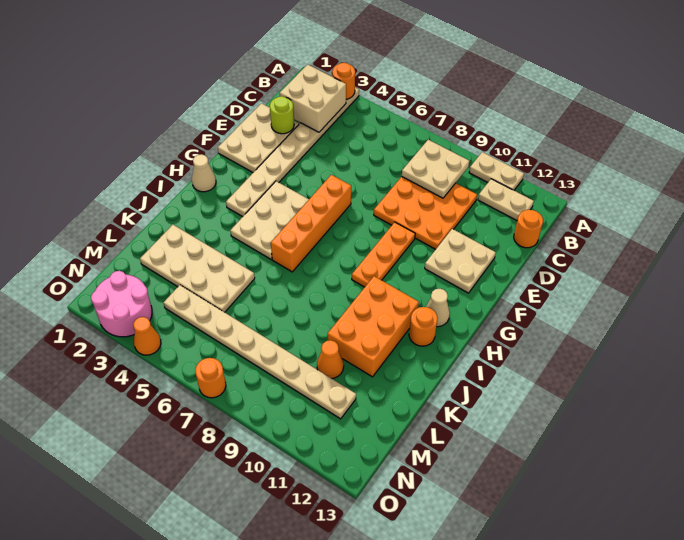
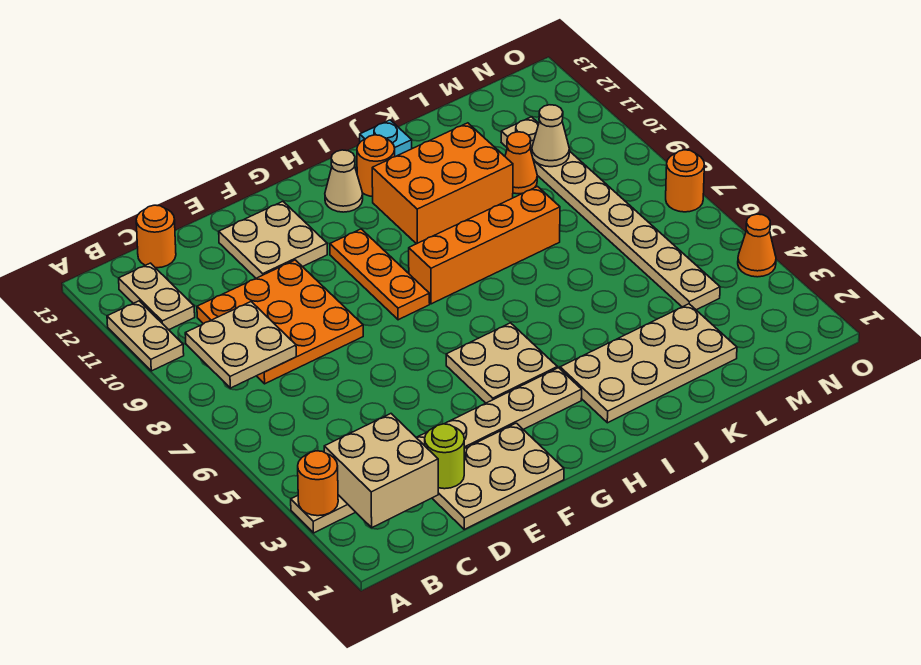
orange 1x4 brick [271,175,351,272] -> orange 1x4 brick moved to [409,187,560,304]
orange 1x3 plate [352,222,415,287] -> orange 1x3 plate turned to [330,229,430,320]
tan 2x3 plate [230,181,309,259] -> tan 2x2 plate [446,323,557,403]
tan 1x1 cone [192,154,216,192] -> tan 1x1 cone moved to [532,105,569,167]
none -> cyan 1x1 plate [360,120,412,157]
tan 2x4 plate [140,225,255,312] -> tan 2x4 plate turned to [560,304,737,423]
pink 2x2 round brick [91,271,152,337] -> none

